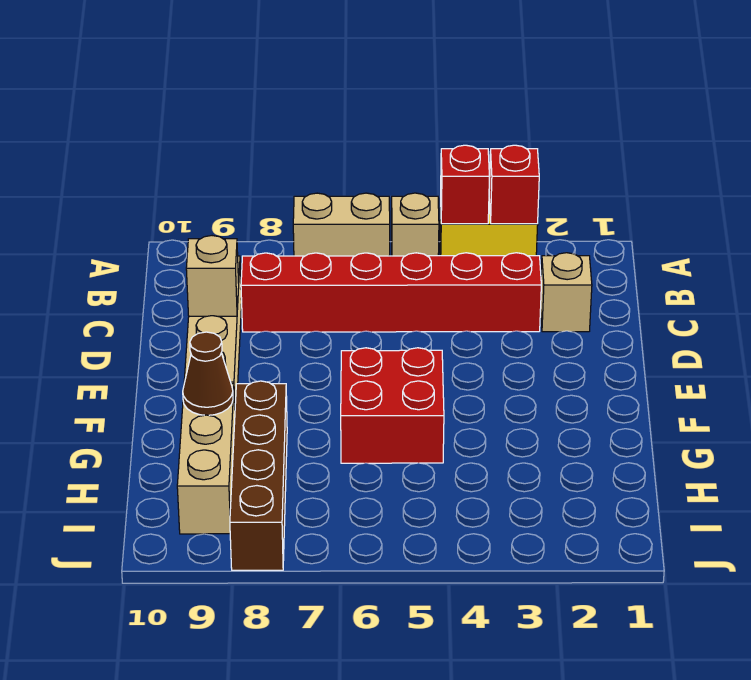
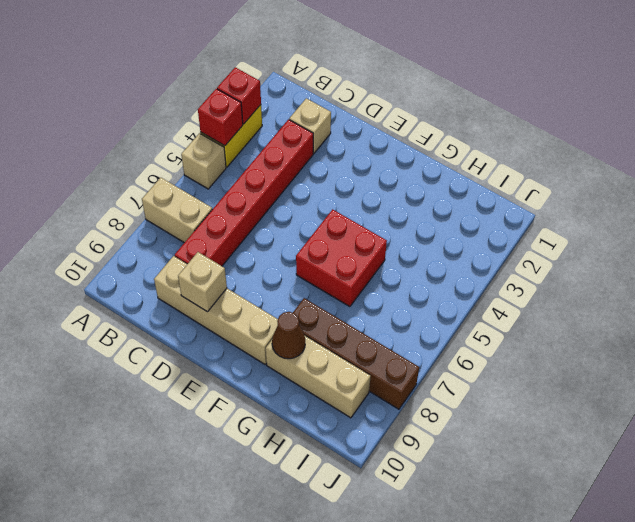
tan 1x2 brick [293,193,390,256] -> tan 1x2 brick turned to [142,178,212,243]

